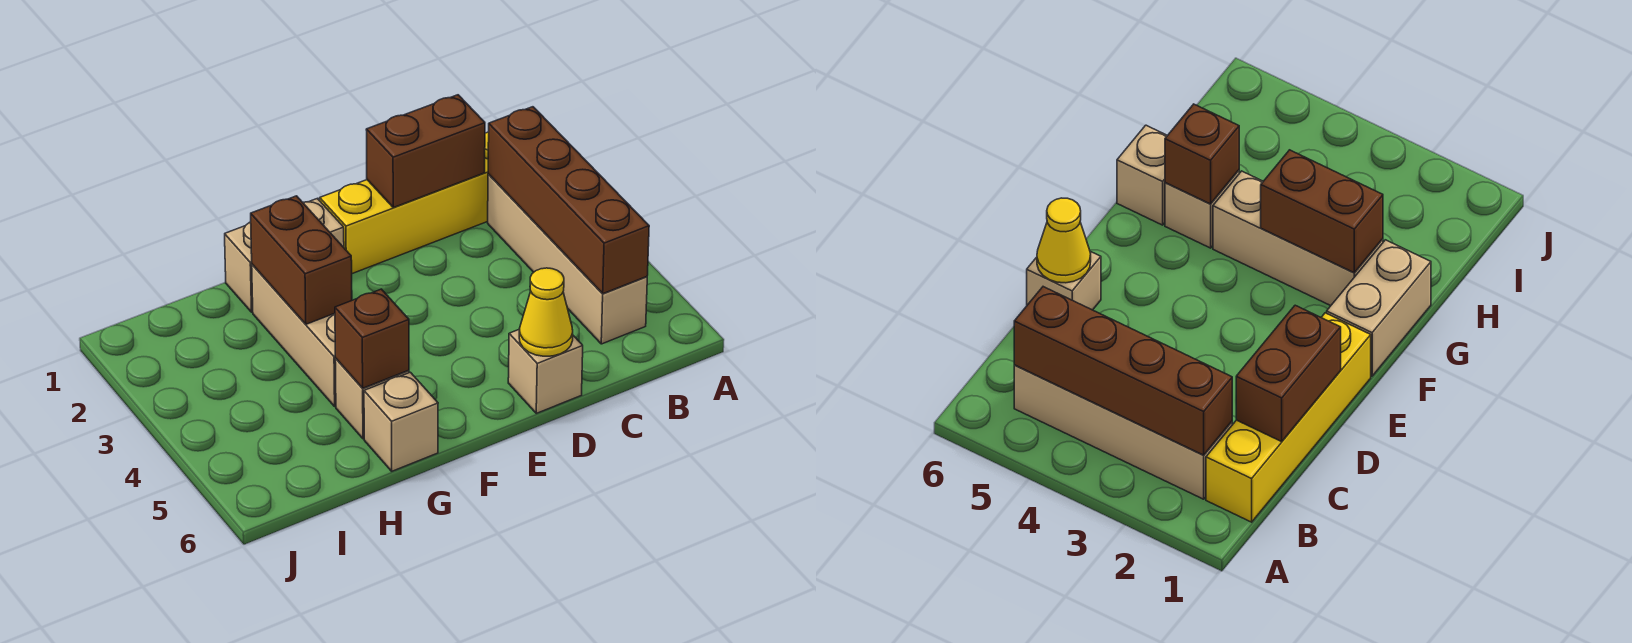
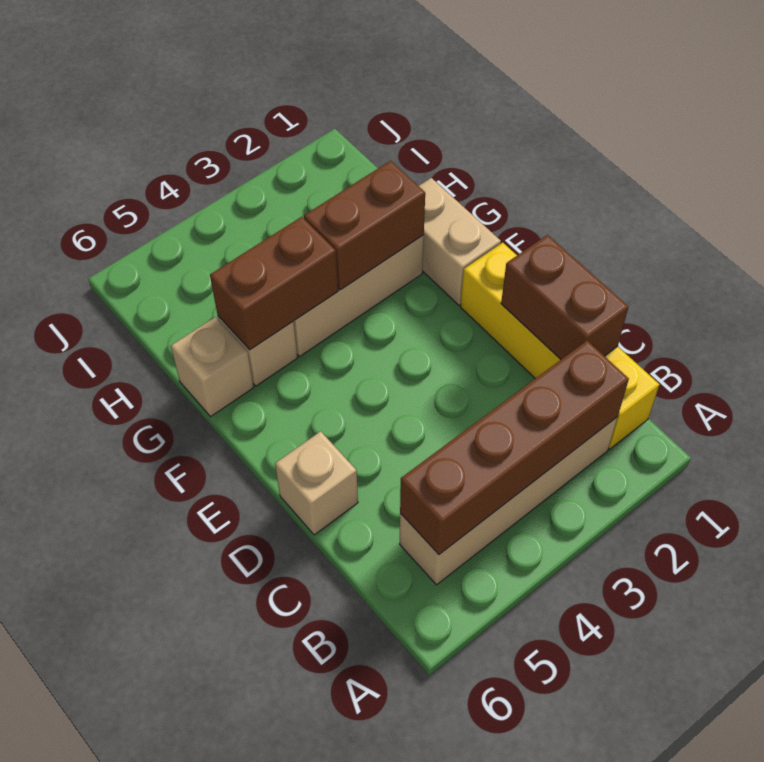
yellow 1x1 cone [519,268,573,356] -> none
brown 1x1 brick [335,289,409,388] -> brown 1x2 brick [210,217,338,350]

